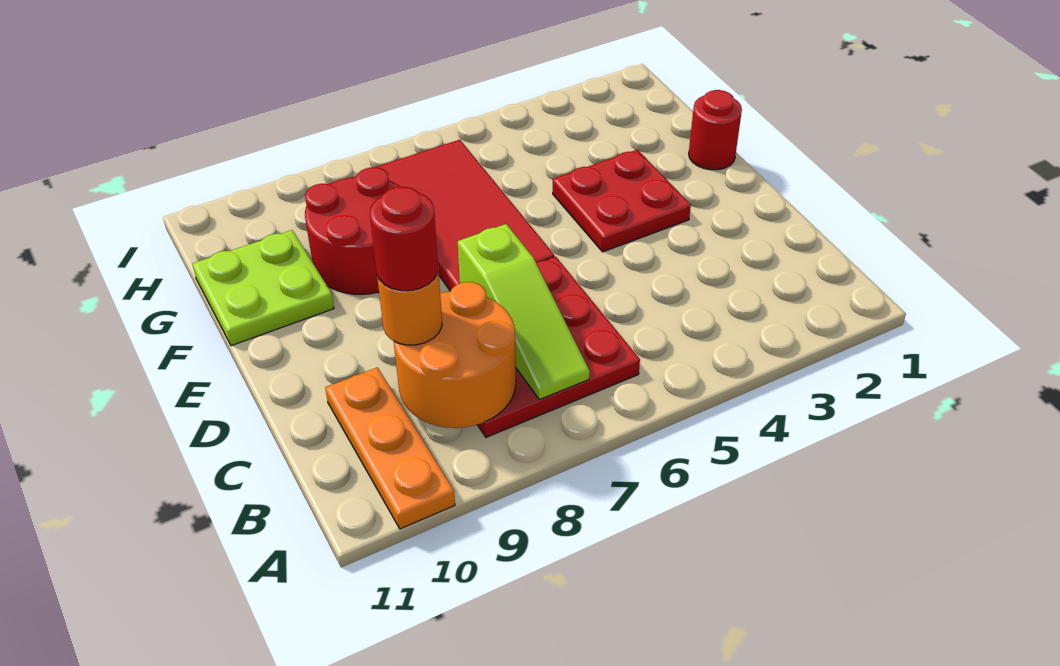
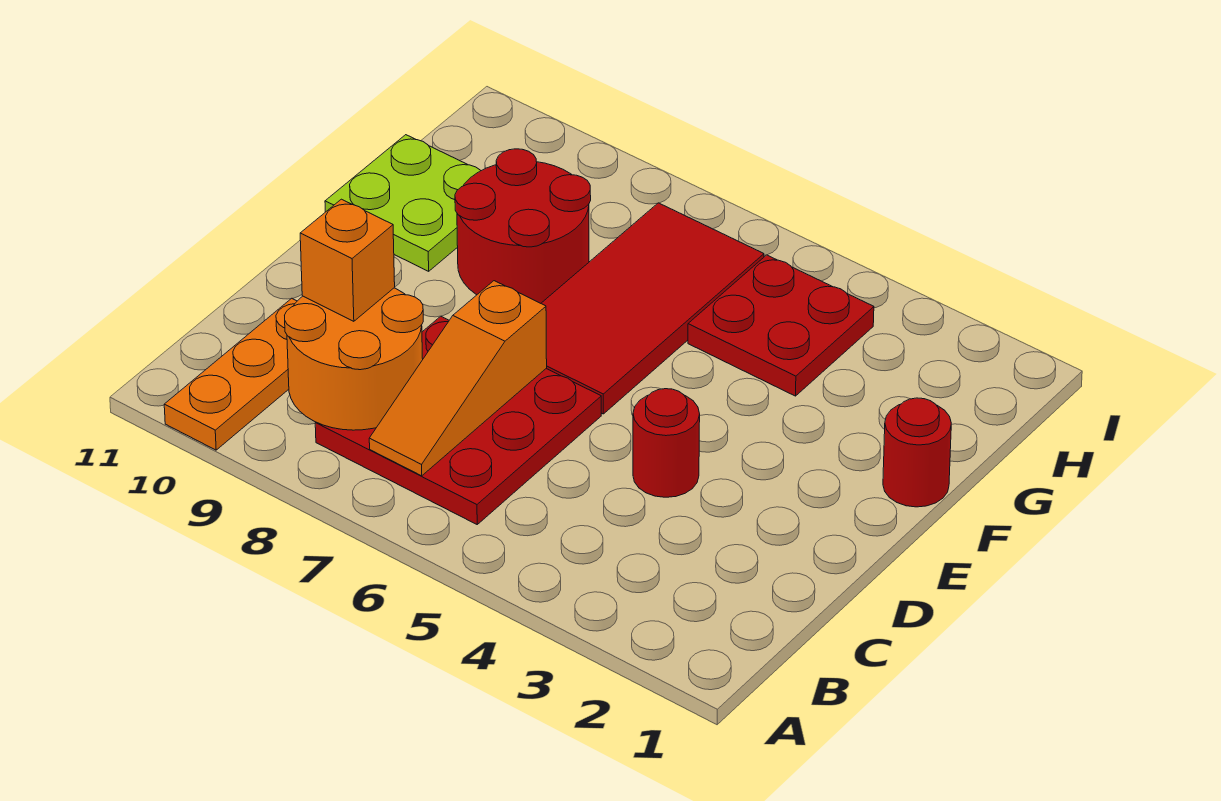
lime 1x3 slope [458,224,590,400] -> orange 1x3 slope [369,281,547,476]
orange 1x1 round brick [377,271,442,345] -> orange 1x1 brick [300,199,395,321]
red 1x1 round brick [370,187,438,291] -> red 1x1 round brick moved to [633,389,700,497]
red 2x2 plate [553,150,691,252] -> red 2x2 plate moved to [688,255,874,396]

